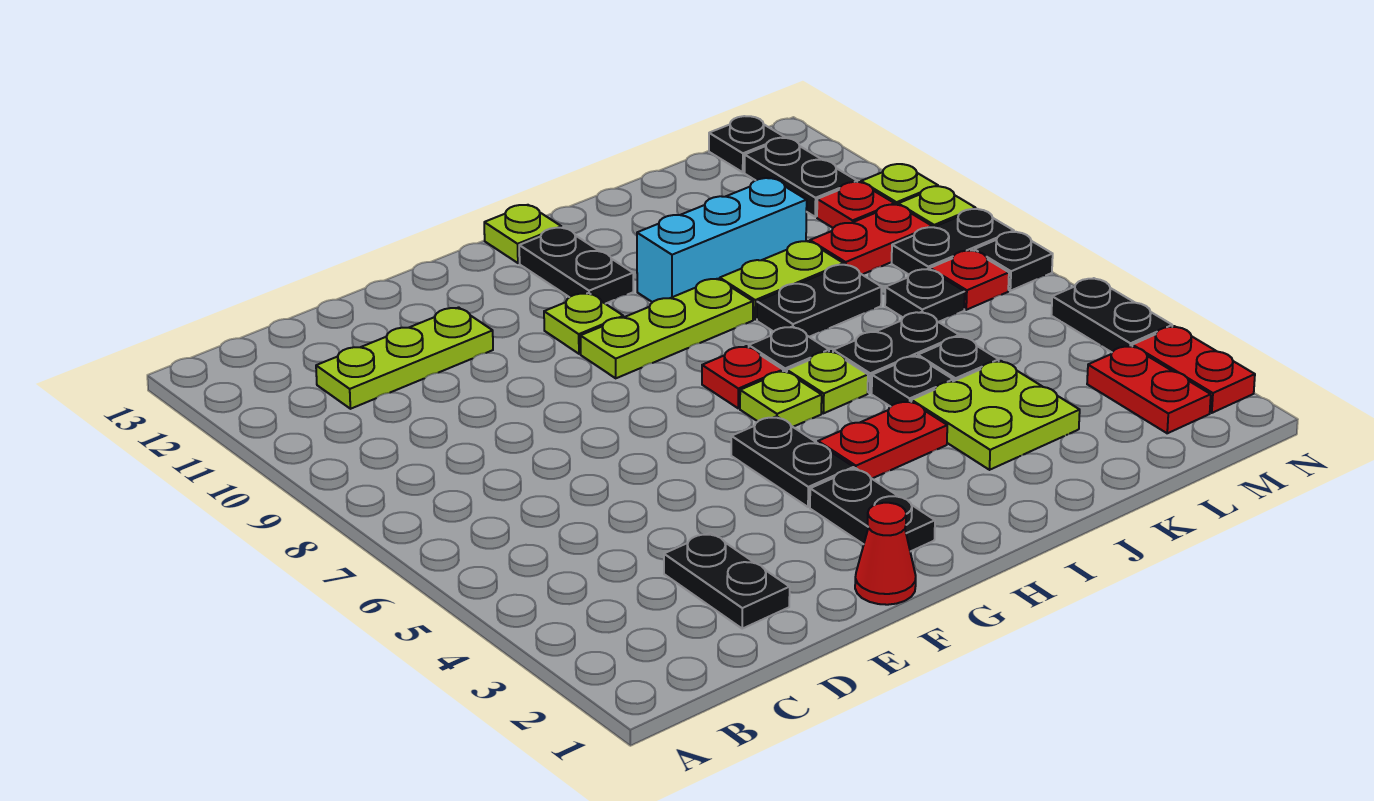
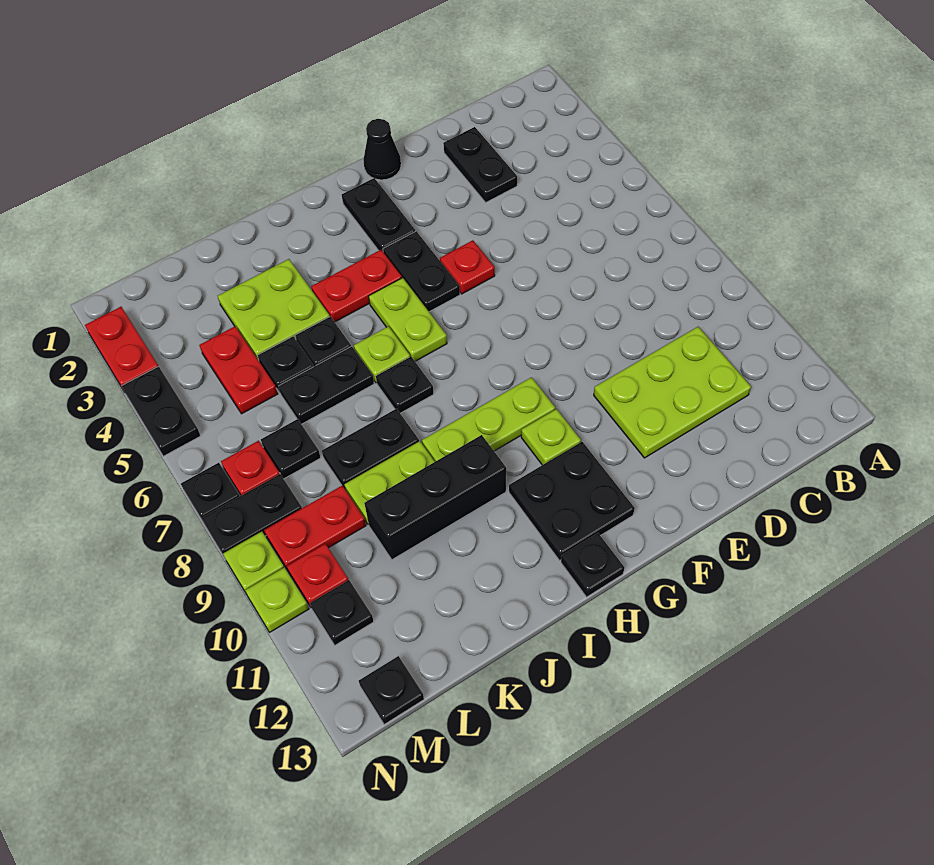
lime 1x3 plate [316,307,493,409] -> lime 2x3 plate [594,327,751,458]
red 1x1 cone [855,503,916,605] -> black 1x1 cone [363,119,401,180]
lime 1x1 plate [740,371,822,427] -> lime 1x2 plate [369,278,447,361]
red 1x1 plate [702,346,783,408] -> red 1x1 plate moved to [440,240,495,294]
black 1x2 plate [519,228,633,304] -> black 2x2 plate [509,442,635,561]
lime 1x1 plate [484,205,561,263] -> black 1x1 plate [561,533,624,597]
cyan 1x3 brick [637,178,807,302] -> black 1x3 brick [364,435,506,560]
red 1x2 plate [1087,346,1211,433] -> red 1x2 plate moved to [199,326,278,414]
black 1x2 plate [745,138,857,217] -> black 1x1 plate [310,580,374,645]

